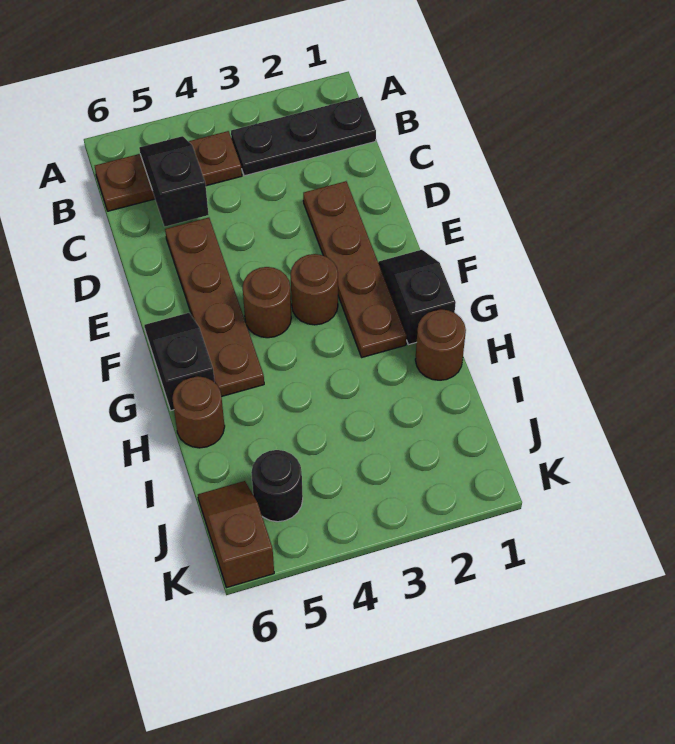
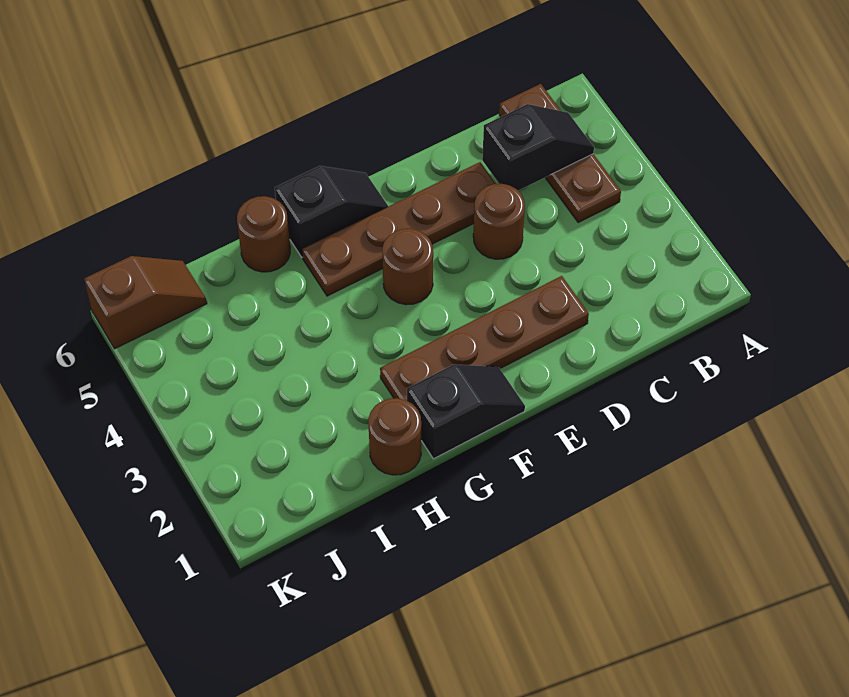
black 1x3 plate [231,97,376,176] -> none
brown 1x1 round brick [291,254,338,325] -> brown 1x1 round brick moved to [473,184,525,259]
black 1x1 round brick [251,450,303,522] -> none

